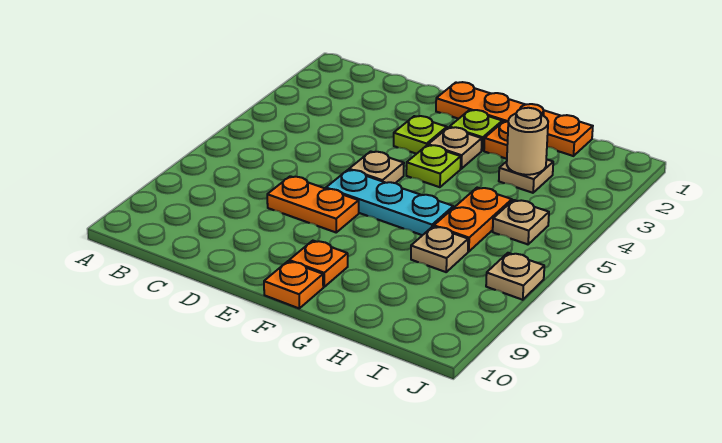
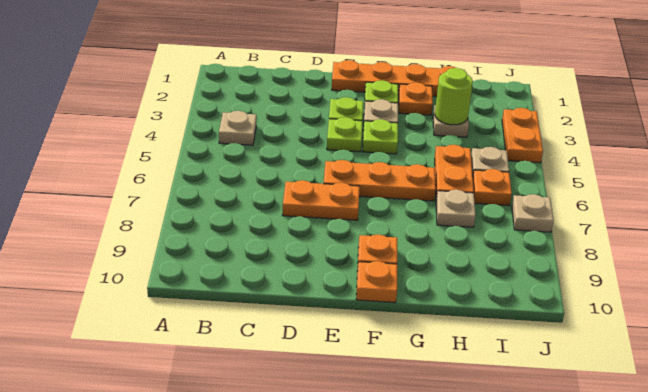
none -> lime 1x1 plate [327,117,362,152]
tan 1x1 plate [349,151,404,183] -> tan 1x1 plate moved to [219,111,256,145]
cyan 1x3 plate [326,170,453,235] -> orange 1x3 plate [324,160,436,201]
tan 1x1 round brick [507,108,548,175] -> lime 1x1 round brick [435,68,473,125]
none -> orange 1x1 plate [473,169,512,206]
none -> orange 1x2 plate [502,108,543,163]

